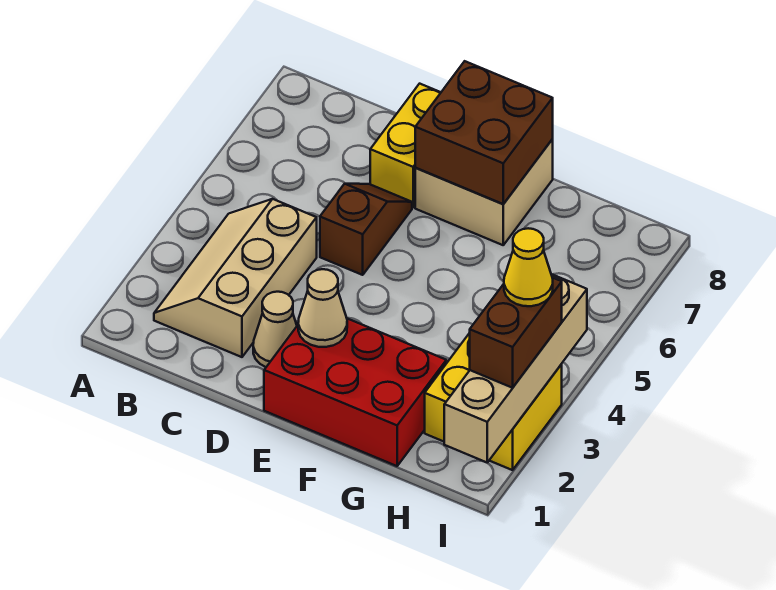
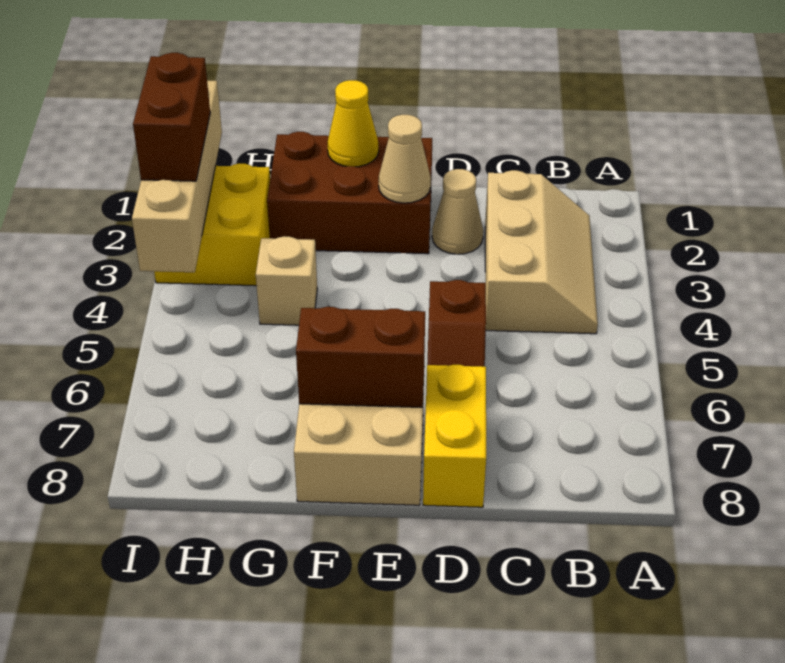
red 2x3 brick [264,319,446,466] -> brown 2x3 brick [267,132,432,254]
brown 2x2 brick [415,61,553,204] -> brown 1x2 brick [296,307,425,407]
none -> tan 1x1 brick [256,236,317,325]
yellow 1x1 cone [504,228,553,306] -> yellow 1x1 cone moved to [327,80,379,167]

